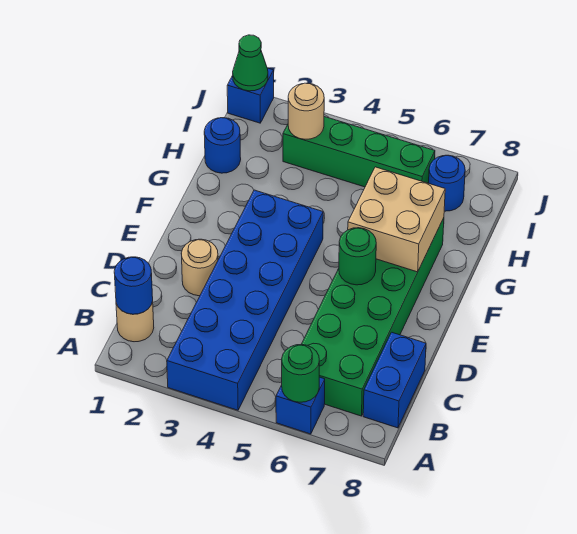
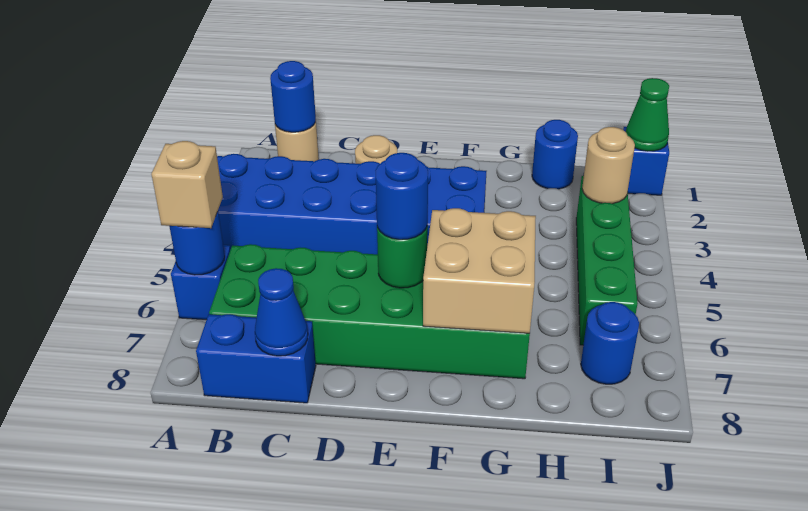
green 1x1 round brick [282,344,319,402] -> blue 1x1 round brick [169,212,225,275]
none -> tan 1x1 brick [151,141,223,228]
none -> blue 1x1 cone [255,268,308,356]
none -> blue 1x1 round brick [375,153,428,240]

